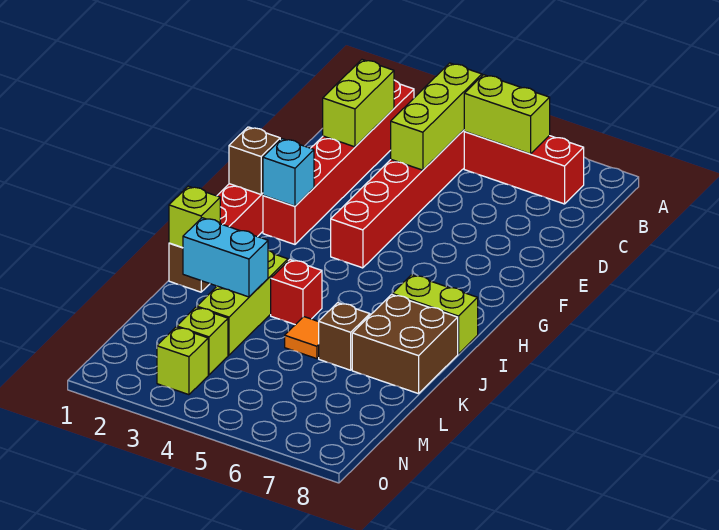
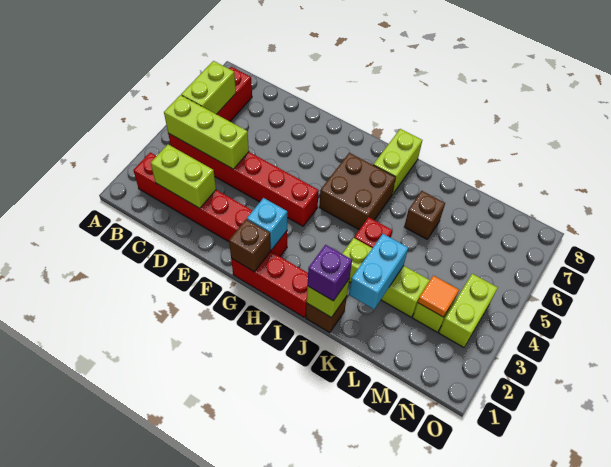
none -> purple 1x1 brick [308,245,352,301]
brown 2x2 brick [352,295,458,394] -> brown 2x2 brick moved to [319,153,396,230]
orange 1x1 tile [285,317,319,359] -> orange 1x1 tile moved to [418,275,459,317]
lime 1x1 brick [157,327,208,395] -> lime 1x2 brick [439,274,498,347]

